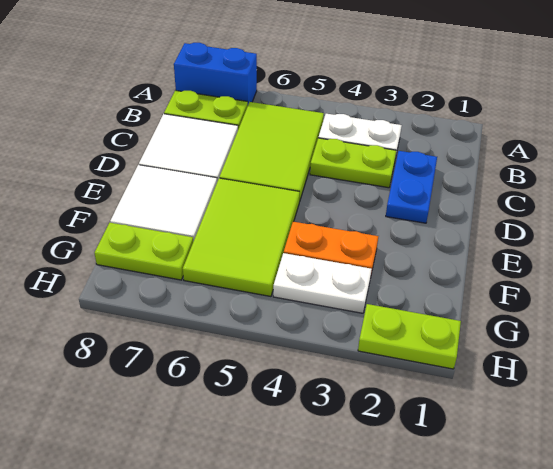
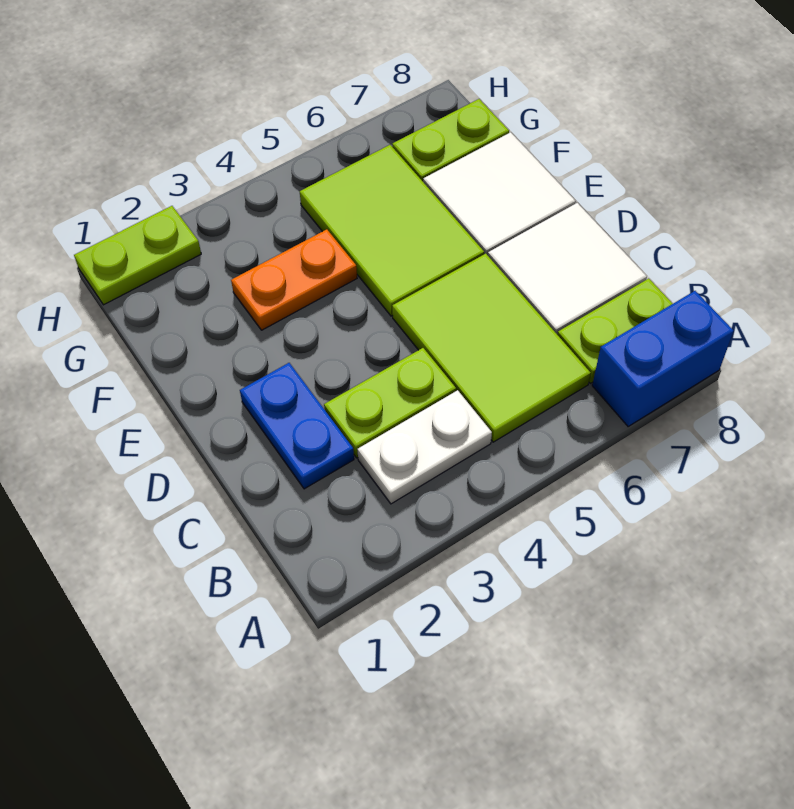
white 1x2 plate [273,253,372,313] -> none

